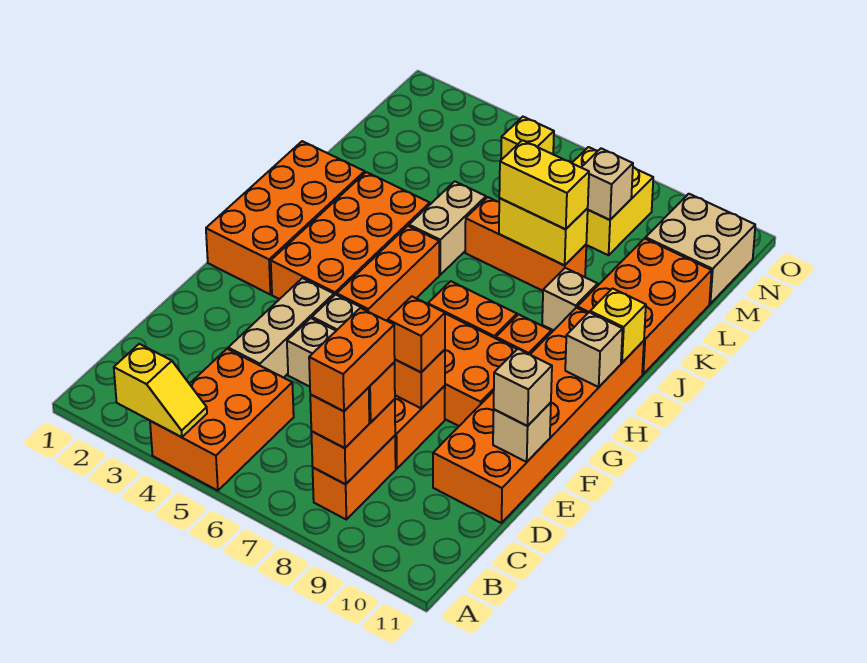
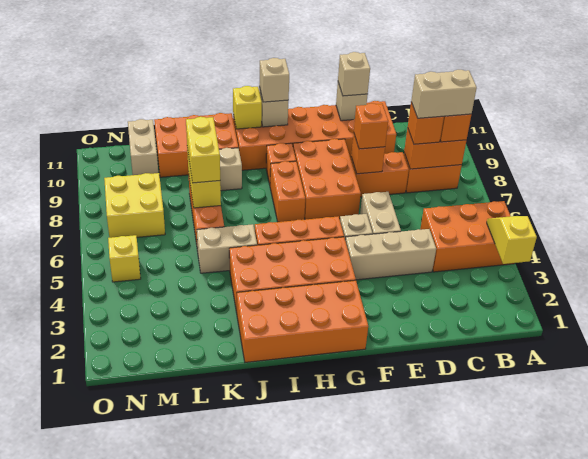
orange 1x2 brick [309,308,395,411] -> tan 1x2 brick [411,70,477,118]
tan 1x1 brick [581,148,633,220] -> tan 1x1 brick moved to [259,58,289,102]
tan 2x2 brick [646,194,755,304] -> tan 1x2 brick [128,119,158,175]

